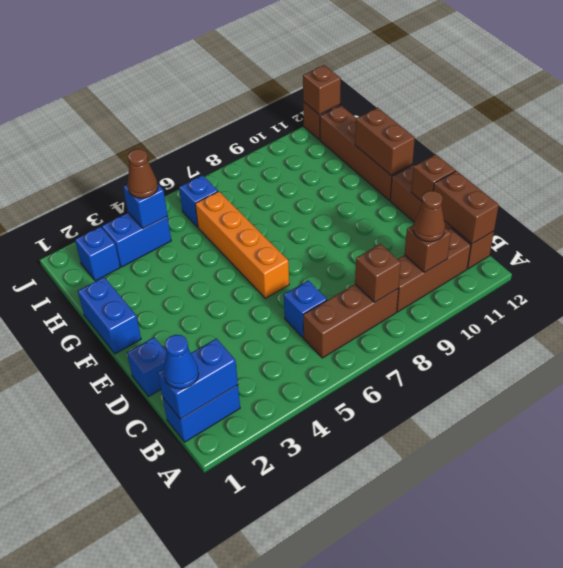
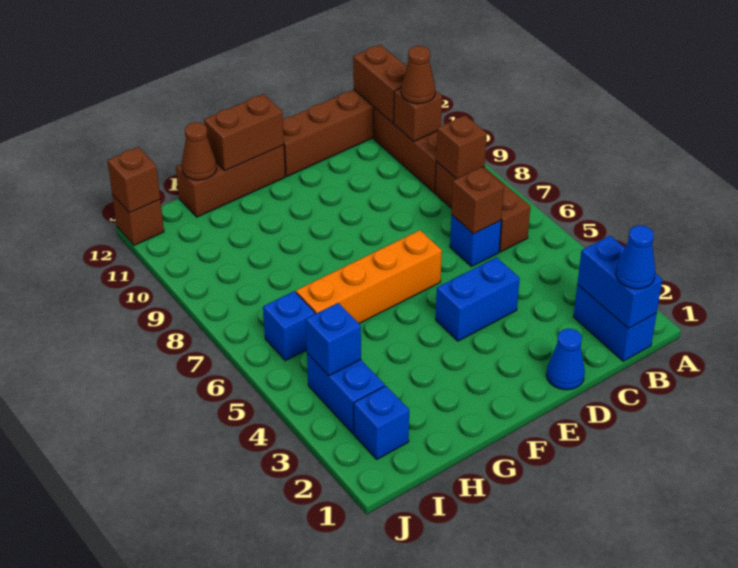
brown 1x2 brick [433,171,499,244] -> brown 1x2 brick turned to [353,45,407,123]
blue 1x1 brick [127,337,166,397] -> blue 1x1 cone [546,329,585,390]
brown 1x1 brick [411,154,455,201] -> brown 1x1 brick moved to [452,167,504,234]
blue 1x2 brick [78,277,141,354] -> blue 1x2 brick moved to [436,257,520,341]
brown 1x4 brick [320,105,412,200] -> brown 1x3 brick [176,145,285,217]
brown 1x1 cone [128,149,158,198] -> brown 1x1 cone moved to [182,122,217,180]

